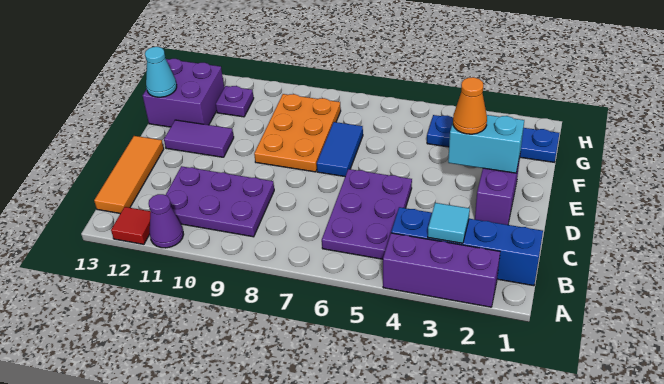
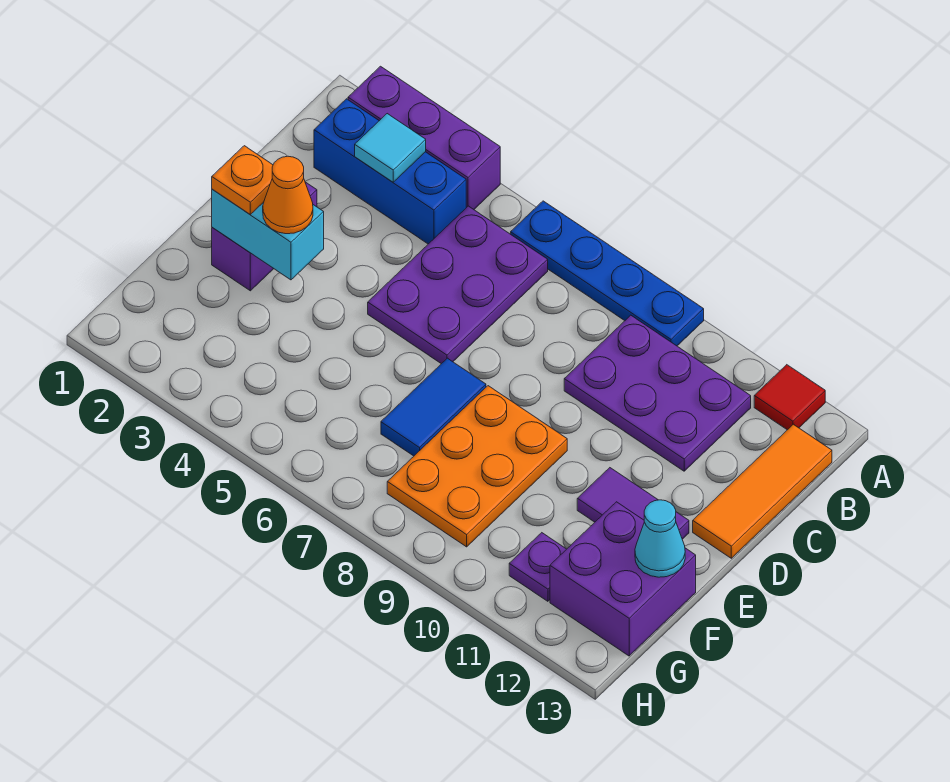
purple 1x1 cone [149,194,184,248] -> none
blue 1x4 brick [391,207,543,286] -> blue 1x3 brick [314,99,466,244]
none -> orange 1x1 plate [212,146,273,214]
blue 1x4 plate [427,115,559,162] -> blue 1x4 plate moved to [511,201,704,346]

